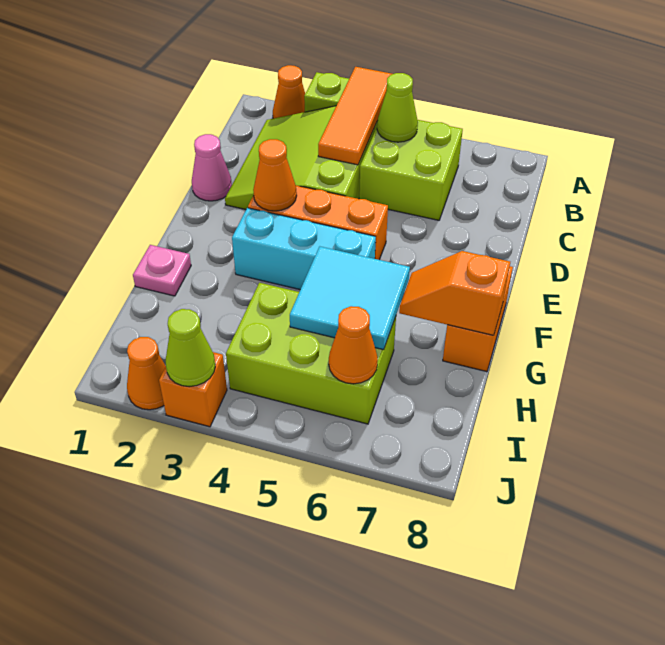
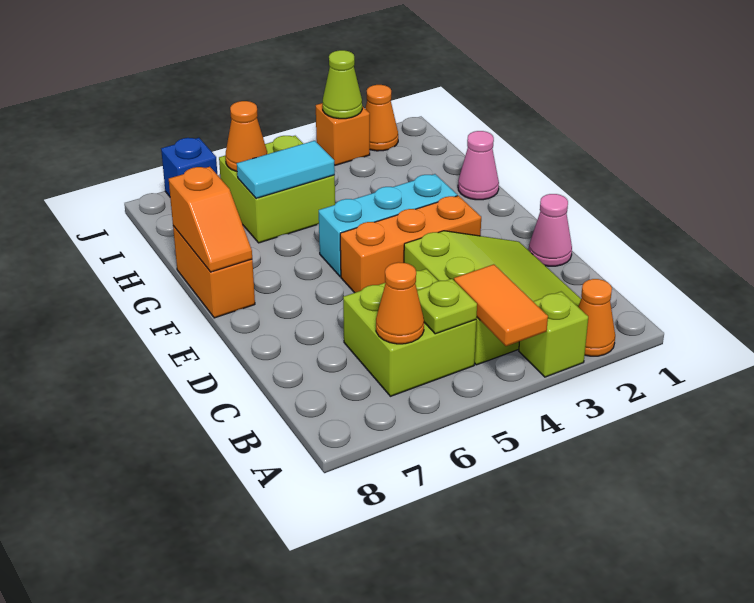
orange 1x3 tile [318,67,392,165] -> orange 1x2 tile [454,264,548,346]
lime 1x1 cone [377,73,418,142] -> lime 1x1 plate [417,279,477,334]
orange 1x1 cone [253,139,297,211] -> orange 1x1 cone moved to [376,262,424,344]
pink 1x1 plate [133,245,191,296] -> pink 1x1 cone [458,131,499,200]
cyan 2x2 tile [290,247,410,350] -> cyan 1x2 tile [237,141,335,198]
orange 1x2 slope [399,251,510,335] -> orange 1x2 slope turned to [169,167,252,272]
lime 2x3 brick [226,283,396,424] -> lime 2x2 brick [219,136,335,243]
none -> blue 1x1 brick [161,138,217,197]

